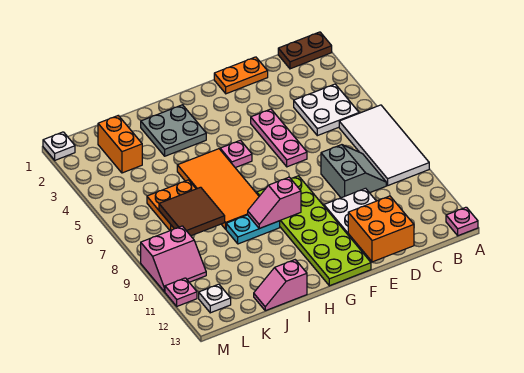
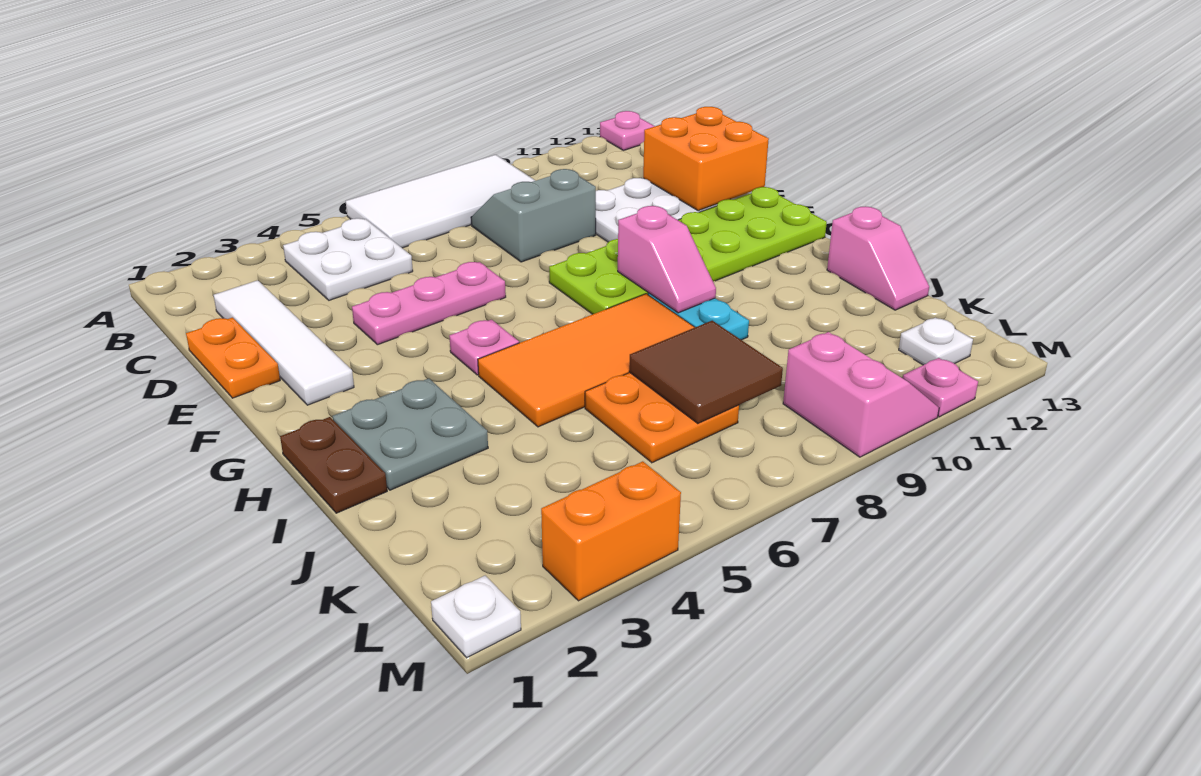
brown 1x2 plate [278,32,332,69] -> brown 1x2 plate moved to [280,417,387,513]
none -> white 1x4 tile [214,280,354,405]
orange 1x2 brick [98,116,142,173] -> orange 1x2 brick moved to [541,461,681,601]

